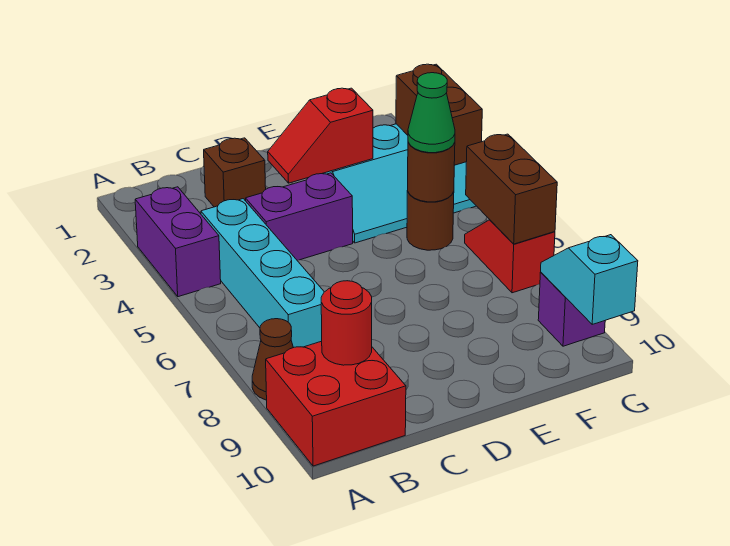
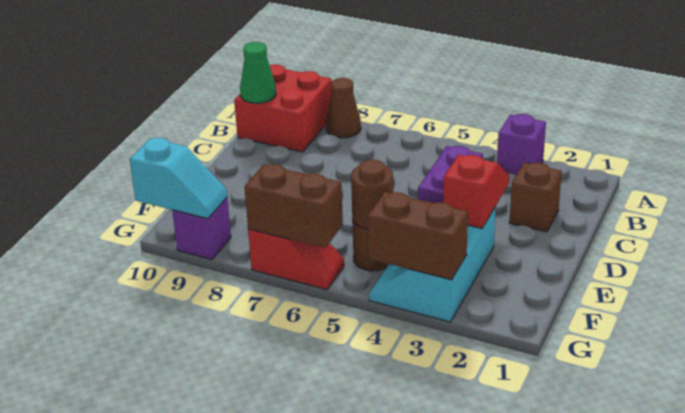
purple 1x2 brick [135,187,221,297] -> purple 1x1 brick [497,114,546,175]
cyan 1x4 brick [201,199,324,348] -> none
red 1x1 round brick [321,281,372,365] -> none
green 1x1 cone [408,73,455,153] -> green 1x1 cone moved to [240,42,276,103]

